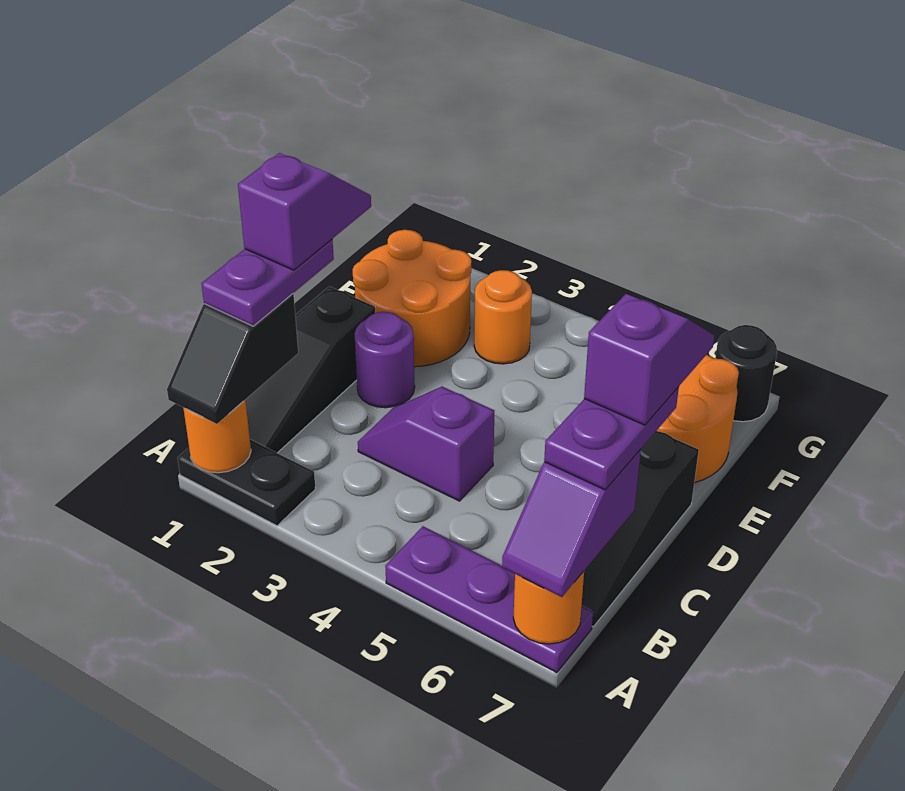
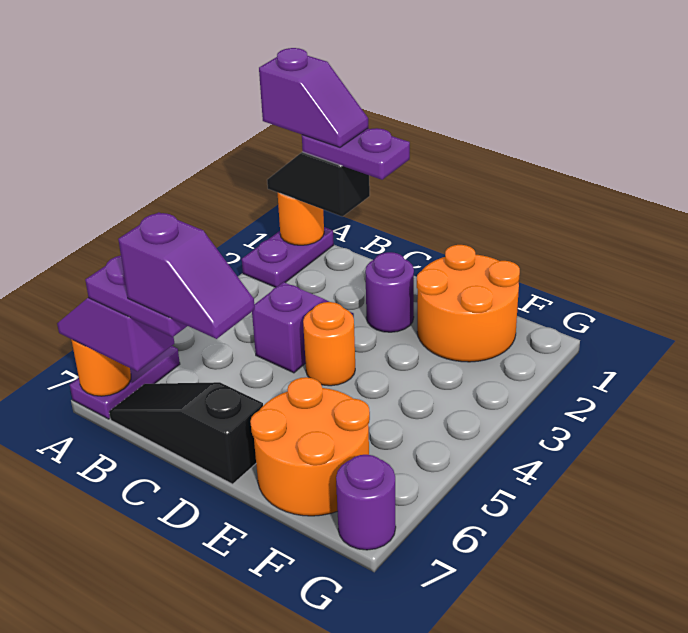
black 1x2 plate [178,440,316,526] -> purple 1x2 plate [242,227,334,287]
purple 1x3 plate [385,526,593,673] -> purple 1x2 plate [70,346,180,419]
black 1x3 slope [245,286,375,453] -> none
purple 1x2 slope [238,153,371,270] -> purple 1x2 slope moved to [259,48,368,147]
orange 1x1 round brick [474,270,532,364] -> orange 1x1 round brick moved to [303,302,355,386]
black 1x1 round brick [715,325,777,422] -> purple 1x1 round brick [336,455,396,550]

